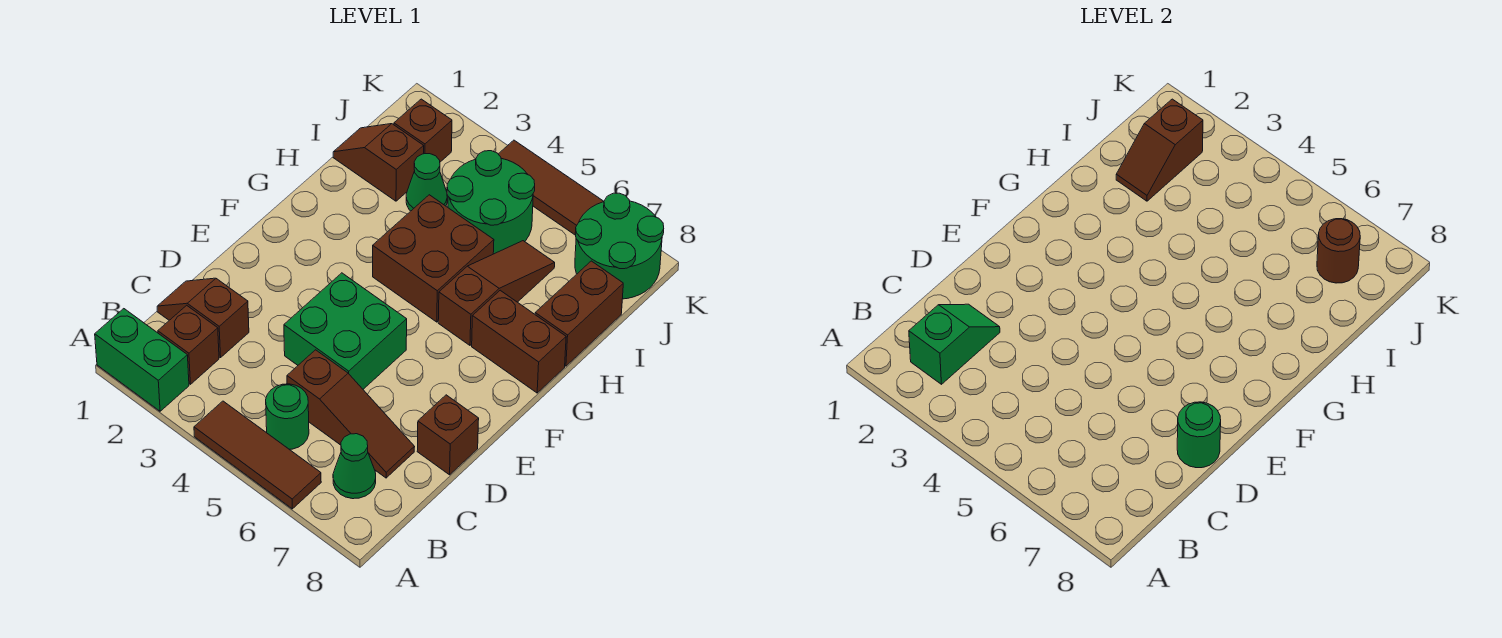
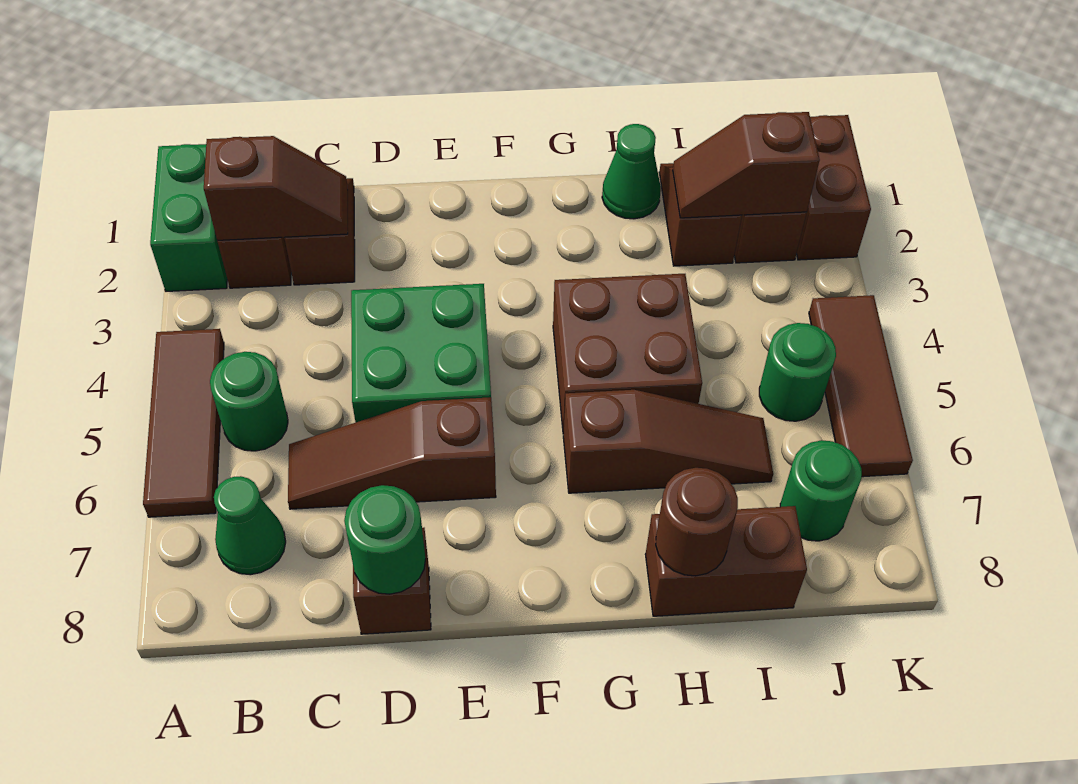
green 1x2 slope [909,304,1000,384] -> brown 1x2 slope [204,136,348,240]
brown 1x3 slope [287,350,414,478] -> brown 1x3 slope turned to [288,397,496,509]
brown 1x2 brick [472,290,566,393] -> brown 1x2 brick moved to [797,115,871,260]
green 1x1 cone [406,154,447,211] -> green 1x1 cone moved to [602,124,661,219]
green 2x2 round brick [447,151,535,254] -> green 1x1 round brick [759,323,836,421]
green 2x2 round brick [575,193,664,299] -> green 1x1 round brick [780,440,862,541]
brown 1x1 round brick [1317,219,1360,283] -> brown 1x1 round brick moved to [656,468,738,576]

